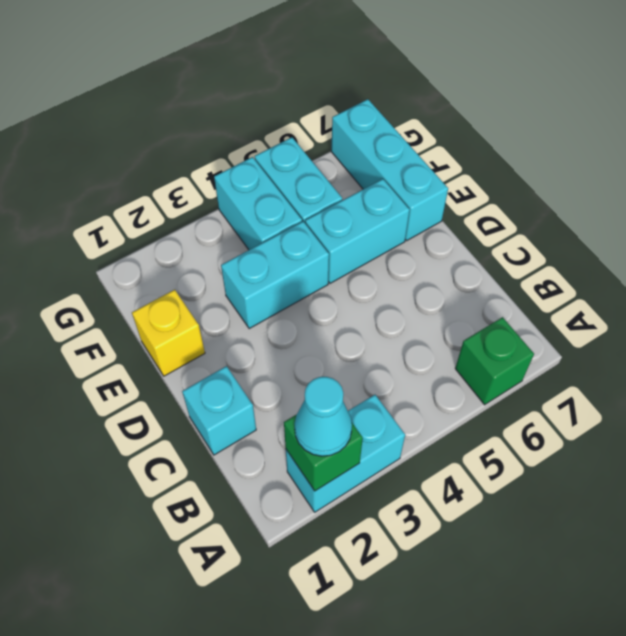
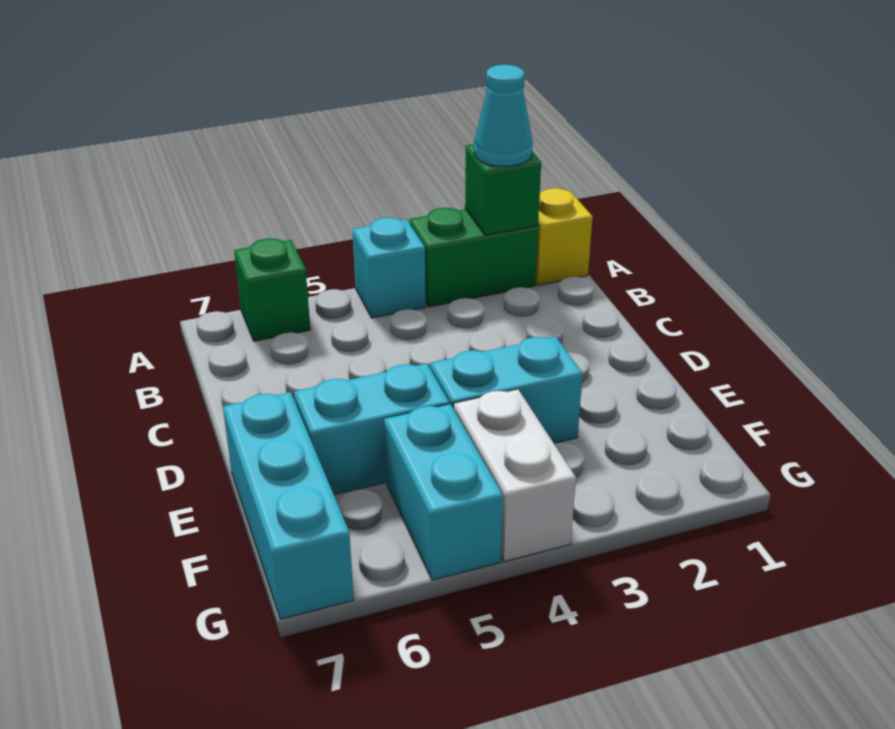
cyan 1x2 brick [286,395,405,512] -> green 1x2 brick [410,208,538,307]
cyan 1x1 brick [182,366,256,455] -> cyan 1x1 brick moved to [353,218,426,318]
yellow 1x1 brick [132,290,205,376] -> yellow 1x1 brick moved to [535,188,593,285]
cyan 1x2 brick [214,157,302,250] -> white 1x2 brick [454,390,576,562]

